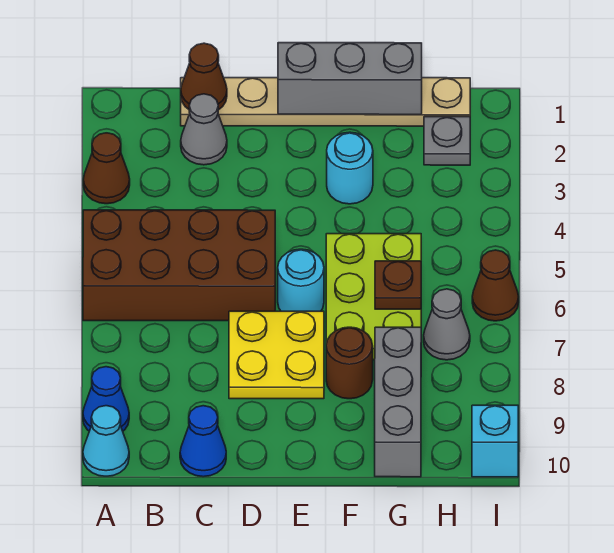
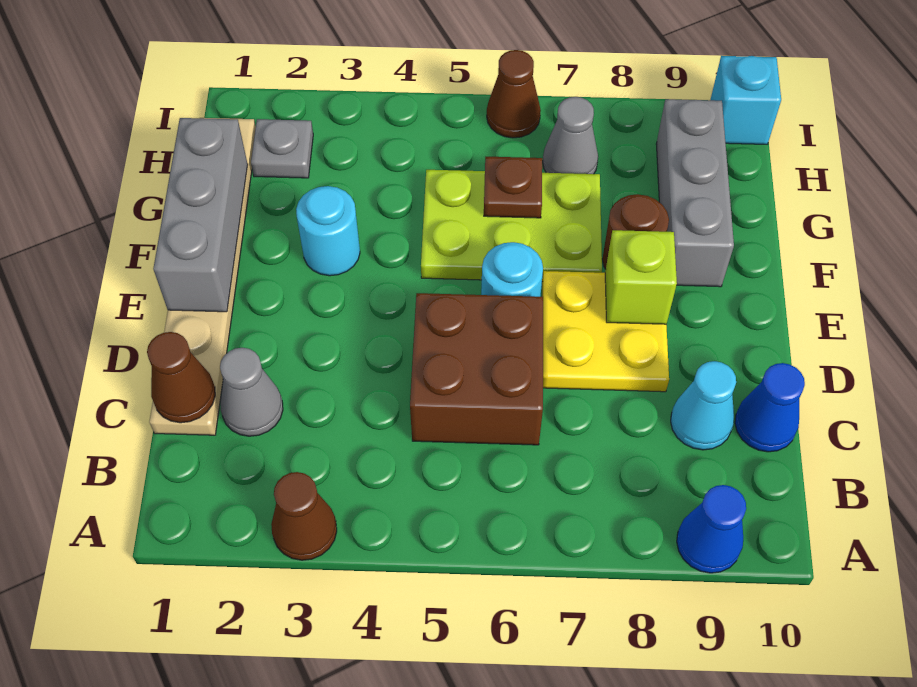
brown 2x4 brick [83,210,275,321] -> brown 2x2 brick [410,293,543,445]
cyan 1x1 cone [83,406,129,476] -> cyan 1x1 cone moved to [671,361,736,450]
none -> lime 1x1 brick [605,230,677,324]
grey 1x3 brick [375,327,421,477] -> grey 1x3 brick turned to [656,99,734,287]

